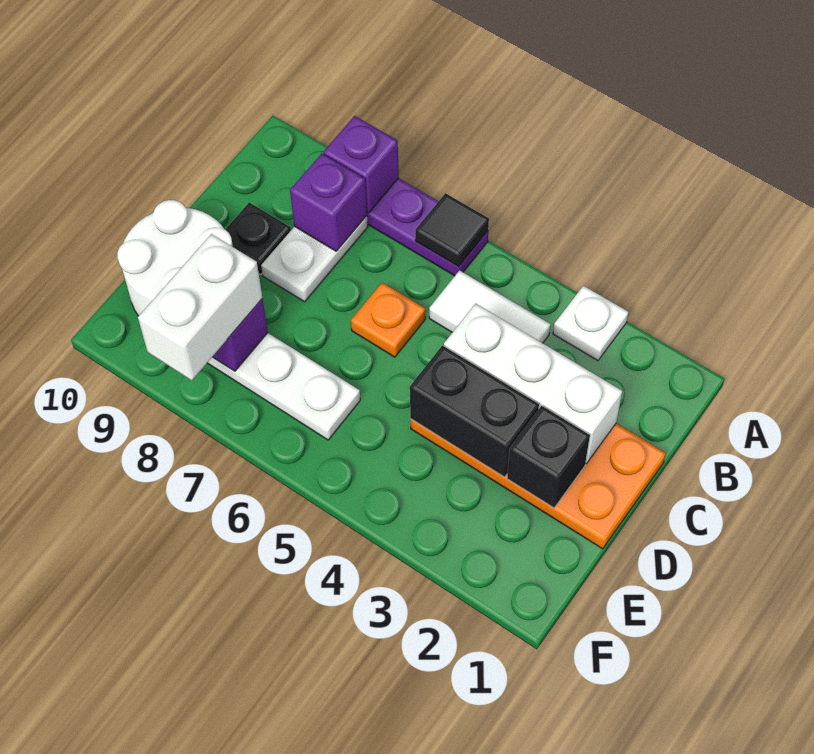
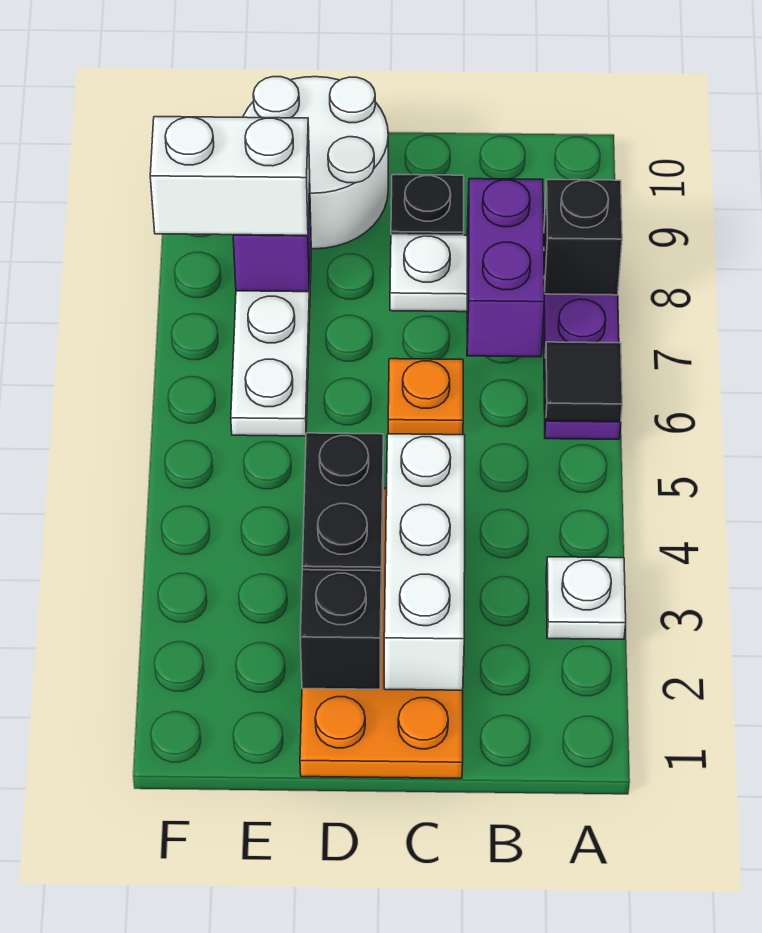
purple 1x1 brick [324,116,399,213] -> black 1x1 brick [544,179,622,295]
white 1x2 tile [429,270,550,343] -> none
purple 1x1 brick [290,154,367,251] -> purple 1x2 brick [467,179,544,357]

